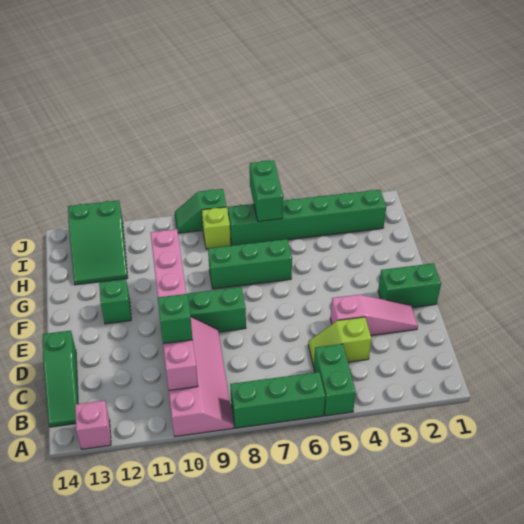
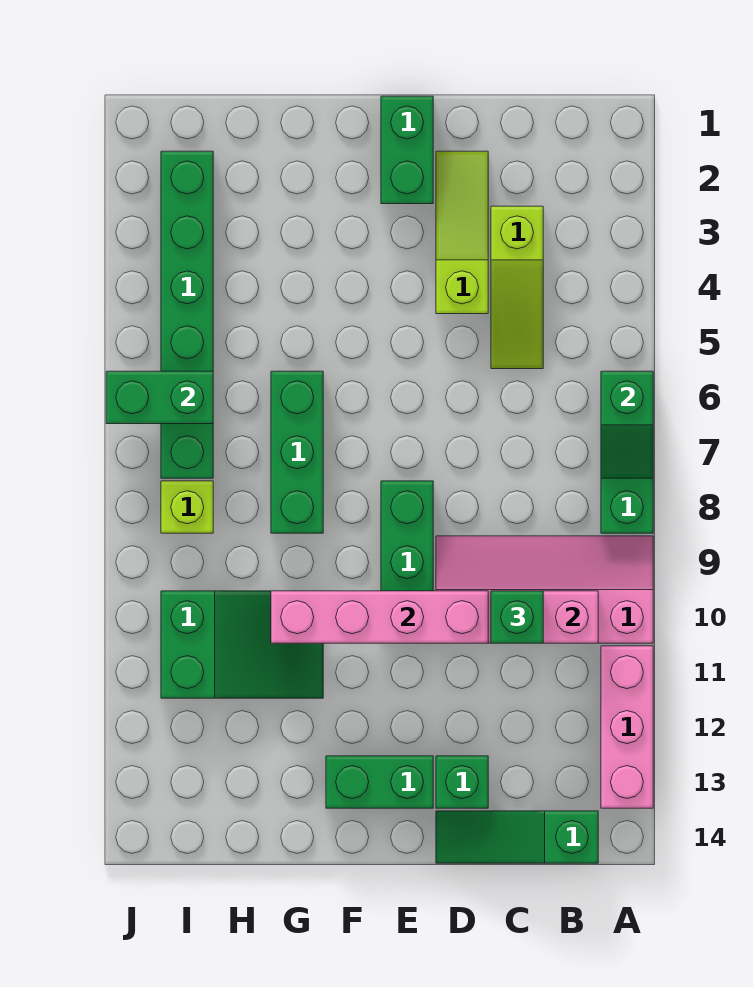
green 1x2 brick [314,344,356,416] -> green 1x2 brick moved to [326,756,433,808]
pink 1x1 brick [75,400,111,449] -> pink 1x3 brick [601,646,653,808]
green 1x3 slope [43,331,78,427] -> green 1x3 slope turned to [436,811,598,863]
lime 1x2 slope [308,317,372,366] -> lime 1x3 slope [491,206,543,369]
pink 1x3 slope [330,295,418,335] -> lime 1x3 slope [436,151,488,314]
green 1x1 brick [99,279,131,324] -> green 1x1 brick moved to [436,756,488,808]
green 2x3 slope [68,200,128,285] -> green 2x3 slope moved to [161,591,323,698]
green 1x2 slope [175,189,226,233] -> green 1x2 slope moved to [601,371,653,478]

